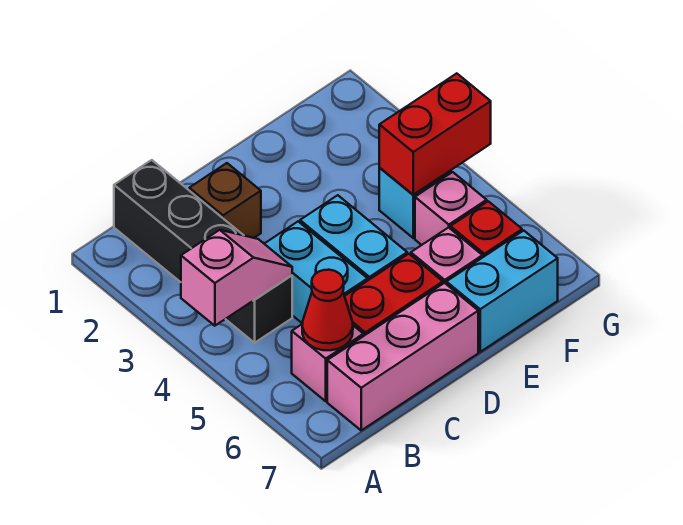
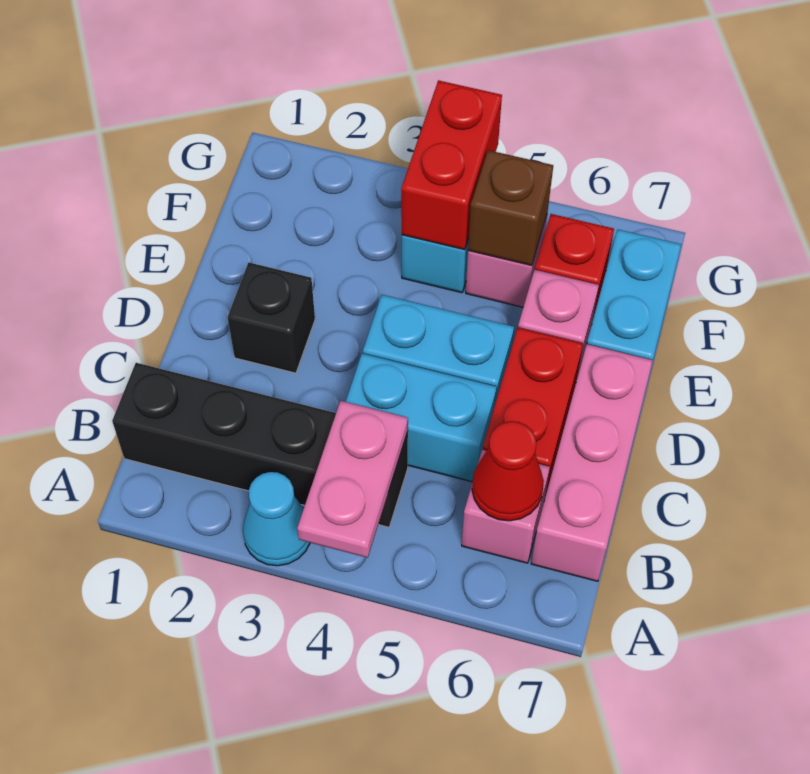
none -> cyan 1x1 cone [243,472,310,566]
pink 1x2 slope [181,230,292,326] -> pink 1x2 plate [297,401,408,558]
brown 1x1 brick [189,163,261,238] -> brown 1x1 brick moved to [468,150,553,265]
none -> black 1x1 brick [227,262,315,373]

